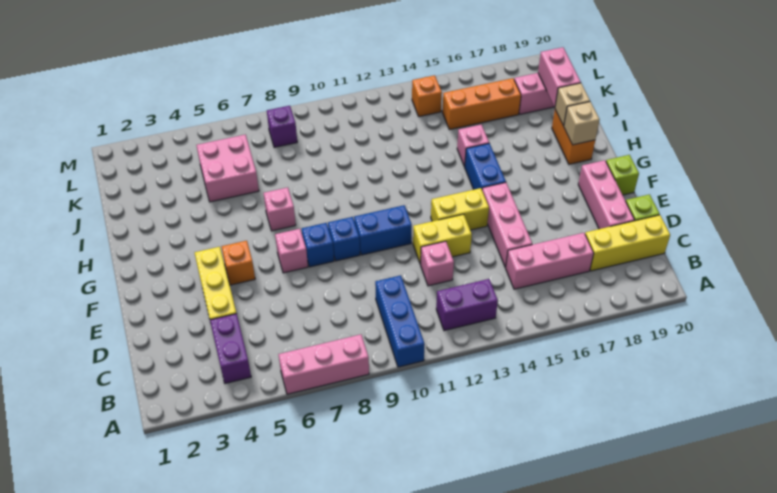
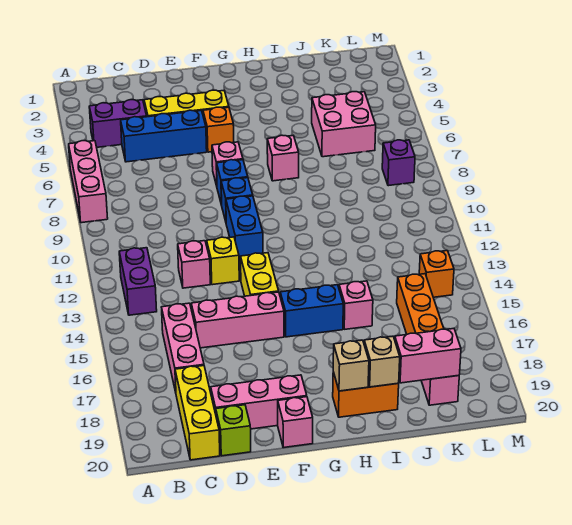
blue 1x3 brick [375,275,425,367] -> blue 1x3 brick moved to [121,110,207,162]
yellow 1x2 brick [413,214,472,264] -> yellow 1x1 brick [207,237,239,285]
lime 1x1 brick [606,155,639,195] -> pink 1x1 brick [278,397,313,448]

